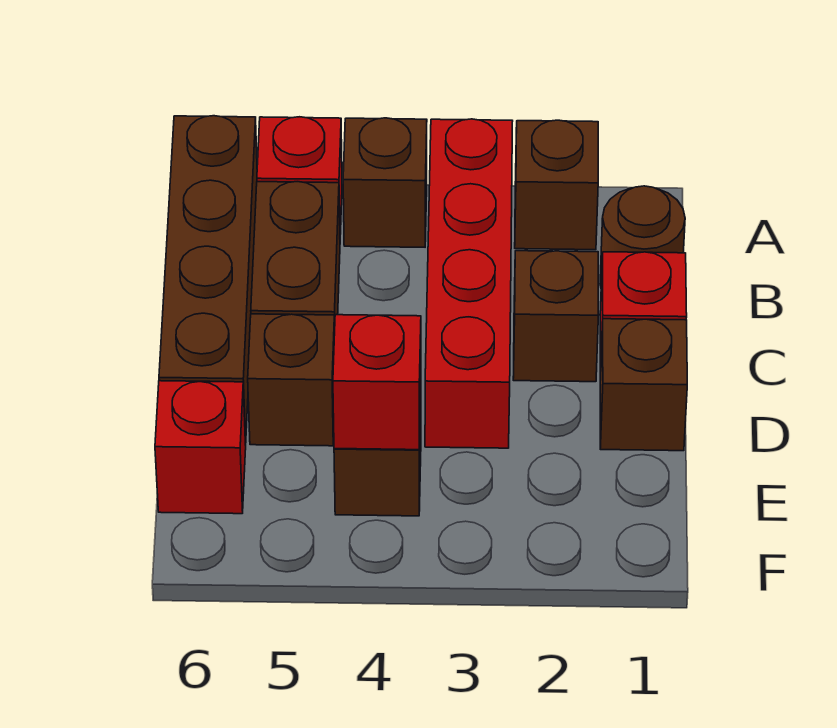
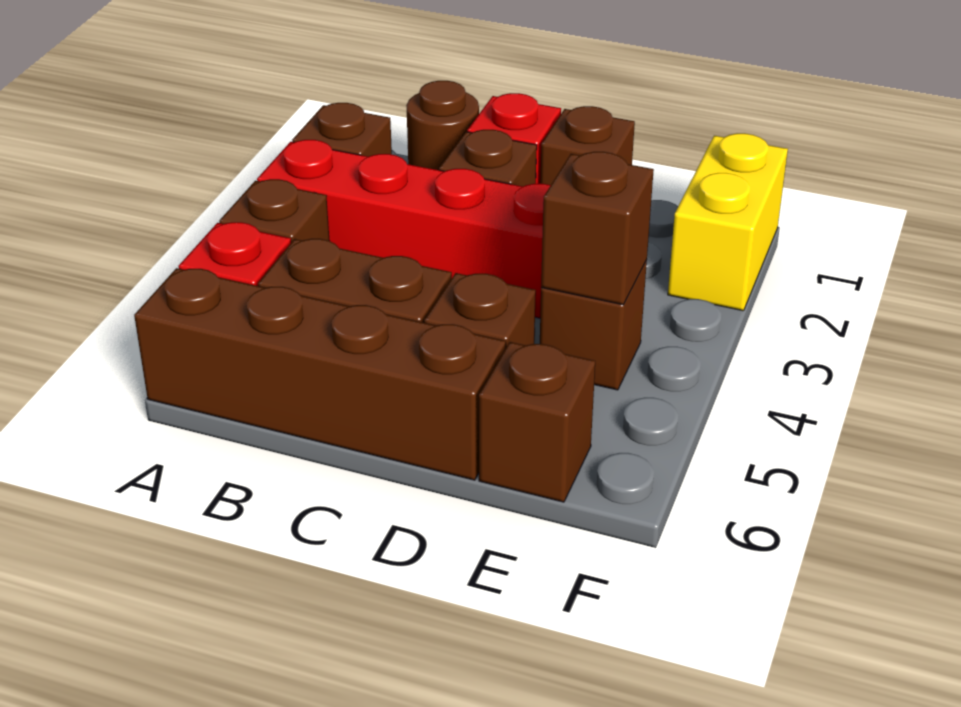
red 1x1 brick [333,315,421,450] -> brown 1x1 brick [541,152,654,305]
red 1x1 brick [155,381,246,514] -> brown 1x1 brick [479,342,595,502]
none -> yellow 1x2 brick [668,133,788,311]

